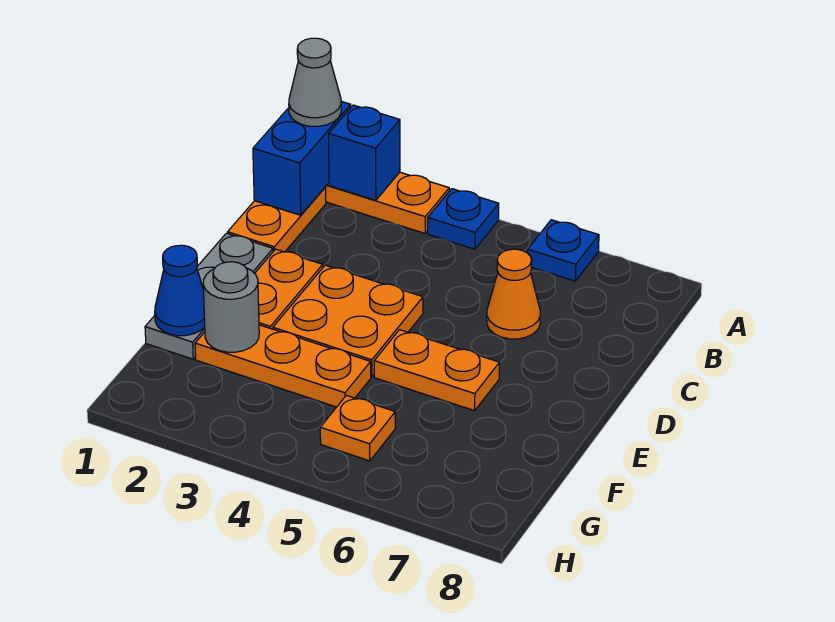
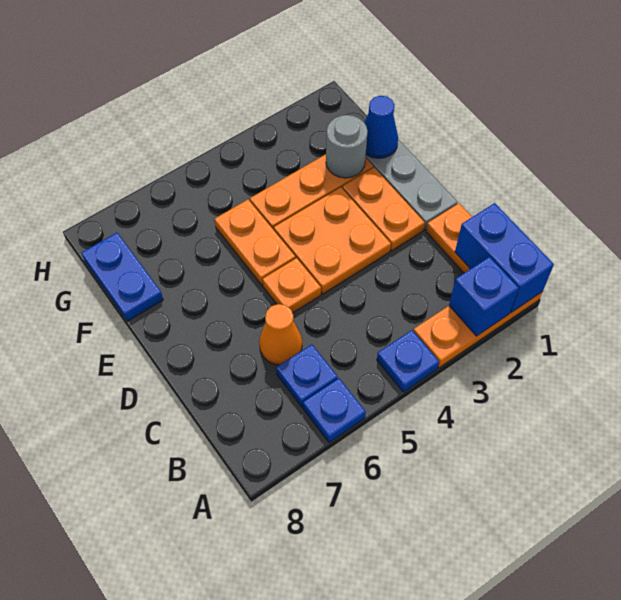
grey 1x1 cone [289,38,341,126] -> none
none -> blue 1x1 plate [276,344,338,407]
orange 1x2 plate [374,330,499,411] -> orange 1x2 plate turned to [215,200,296,285]
none -> blue 1x2 plate [82,233,163,321]
orange 1x1 plate [320,395,395,461] -> orange 1x1 plate moved to [263,258,321,313]

